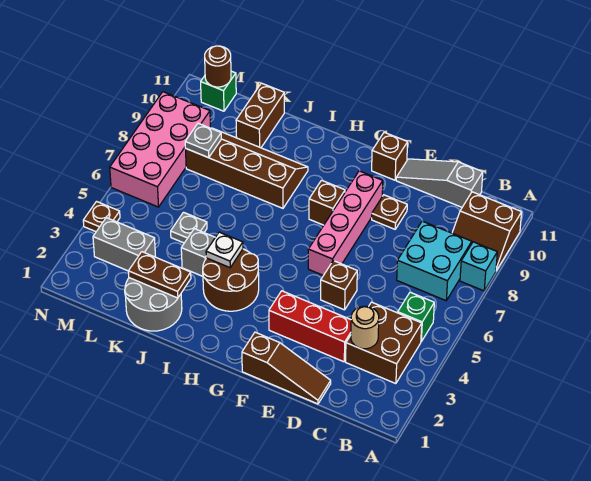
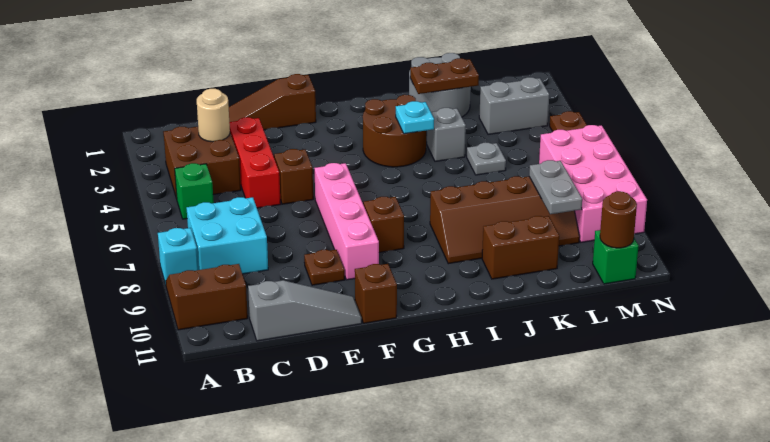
red 1x3 brick [269,291,351,362] -> red 1x3 brick turned to [229,117,281,208]
white 1x1 plate [206,232,243,268] -> cyan 1x1 plate [396,101,434,134]
brown 1x2 brick [236,83,284,148] -> brown 1x2 brick turned to [482,216,559,279]
grey 1x1 plate [185,123,221,158] -> grey 1x2 plate [529,160,582,214]

